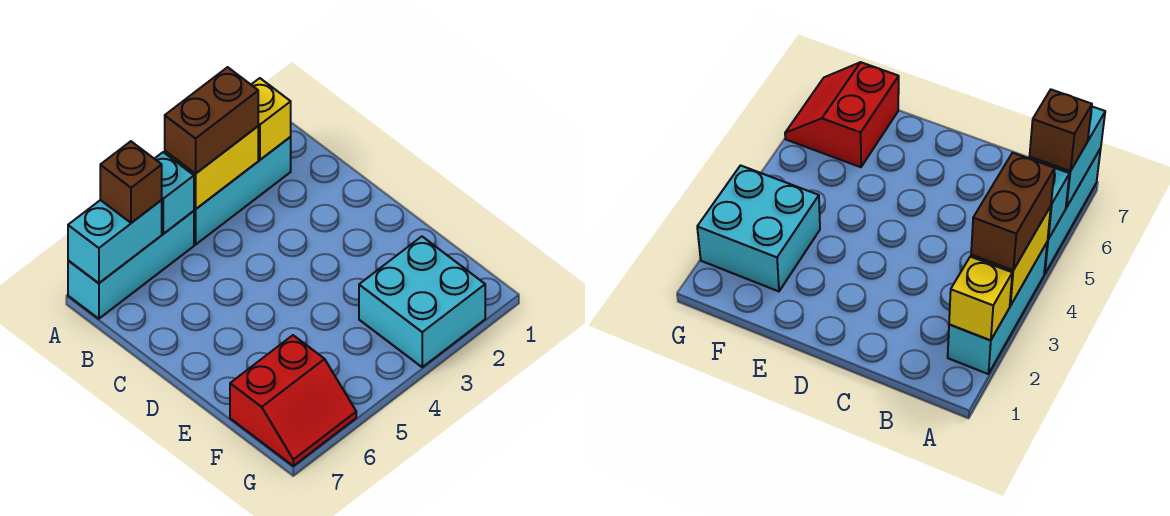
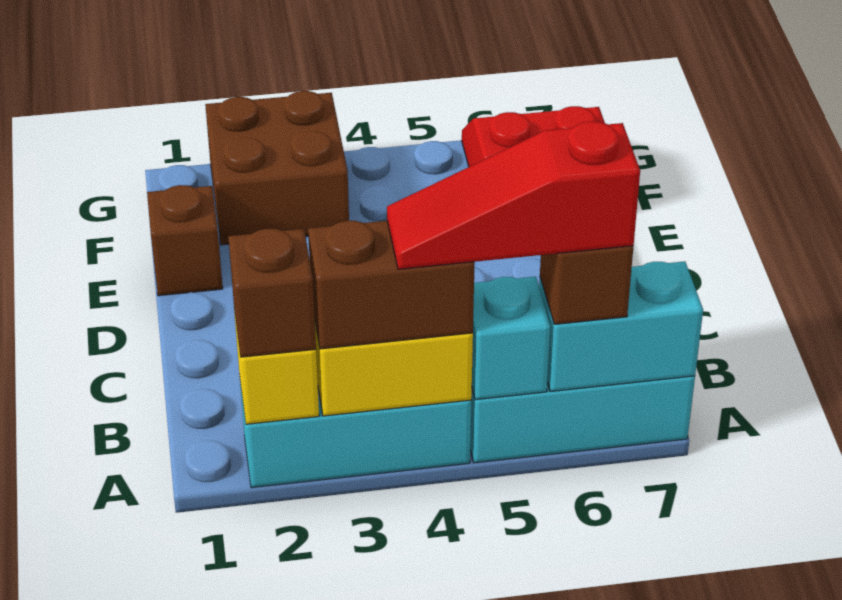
none -> brown 1x1 brick [228,229,316,357]
none -> red 1x3 slope [387,121,640,269]
none -> brown 1x1 brick [147,185,223,296]
cyan 2x2 brick [359,237,485,367] -> brown 2x2 brick [205,91,349,245]

